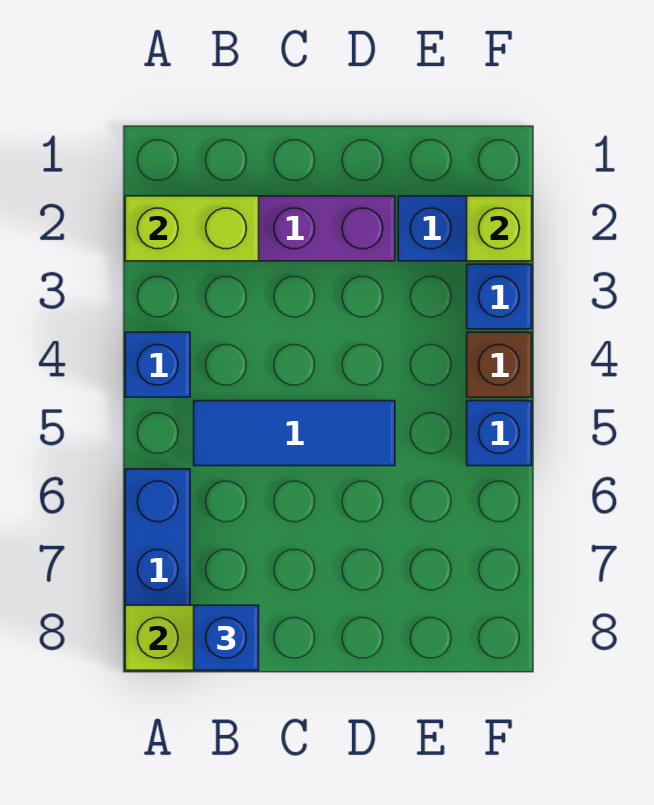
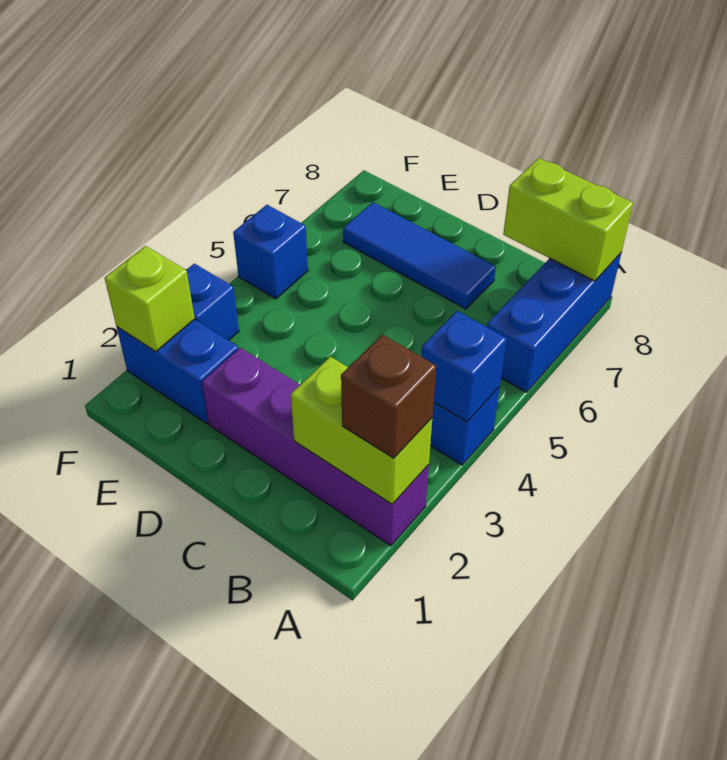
blue 1x3 tile [194,401,395,466] -> blue 1x3 tile moved to [343,202,496,309]
blue 1x1 brick [194,605,259,670] -> blue 1x1 brick moved to [422,311,507,422]
brown 1x1 brick [467,332,532,397] -> brown 1x1 brick moved to [341,335,436,458]

